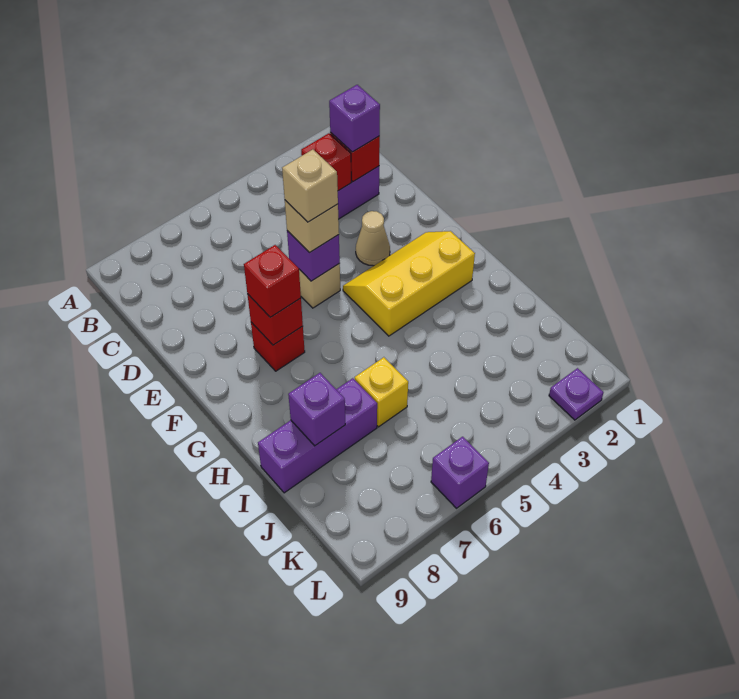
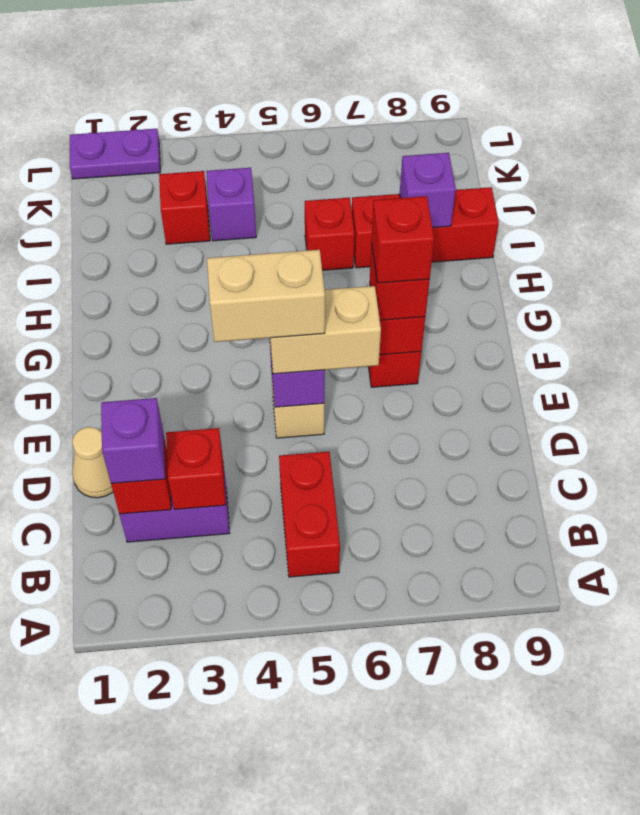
none -> red 1x2 brick [279,452,340,577]
tan 1x1 cone [356,211,390,266] -> tan 1x1 cone moved to [72,427,113,498]
tan 1x1 brick [285,200,339,253] -> tan 1x2 brick [270,286,381,374]
tan 1x1 brick [282,149,338,222] -> tan 1x2 brick [207,250,325,342]
yellow 2x3 slope [343,231,475,336] -> none
none -> red 1x1 brick [372,196,434,283]
yellow 1x1 brick [355,357,408,427] -> red 1x1 brick [305,198,355,270]
purple 1x3 brick [258,378,377,493] -> red 1x3 brick [352,187,499,268]
none -> red 1x1 brick [159,171,210,244]
purple 1x1 plate [549,368,603,420] -> purple 1x2 plate [70,129,160,179]
purple 1x1 brick [431,437,489,508] -> purple 1x1 brick moved to [206,168,256,241]

